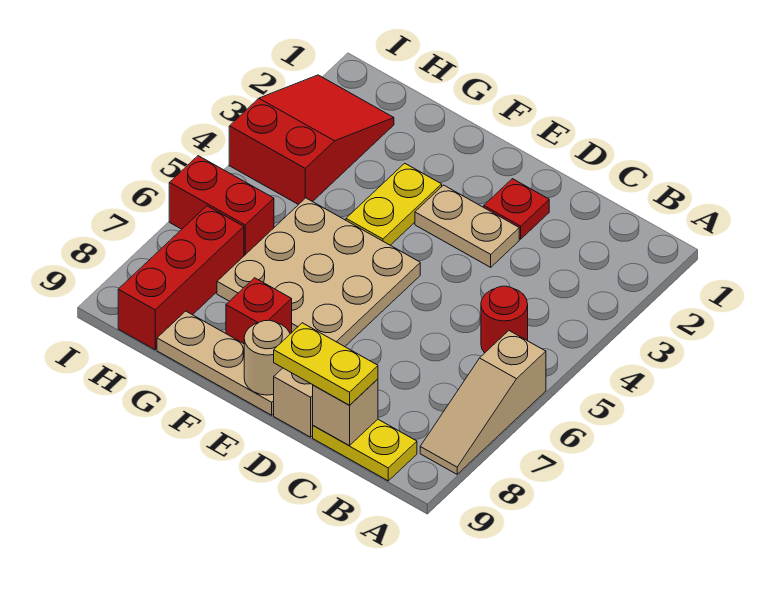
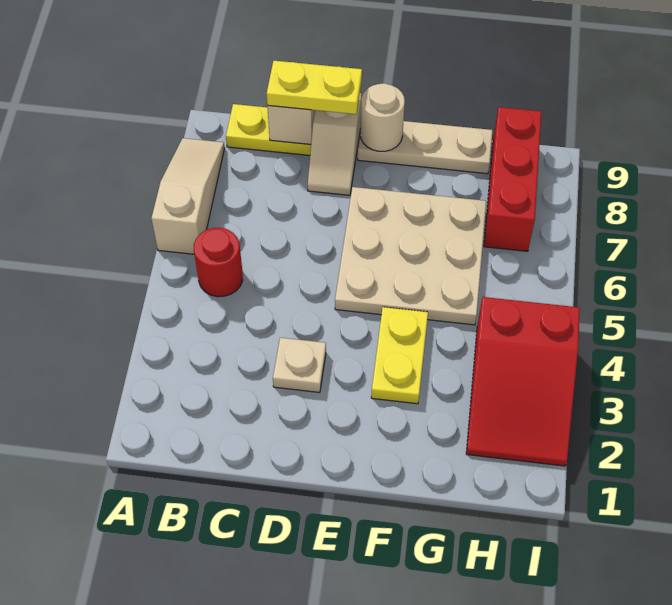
red 1x1 plate [484,179,549,239] -> none
tan 1x2 plate [415,185,519,267] -> tan 1x1 plate [273,338,326,392]
red 1x1 brick [226,278,292,344] -> none
red 1x2 brick [169,156,274,256] -> none

